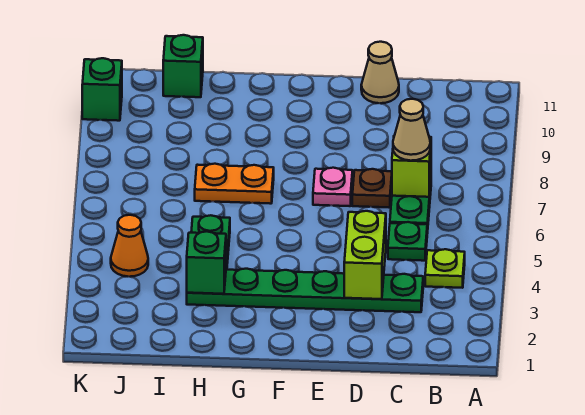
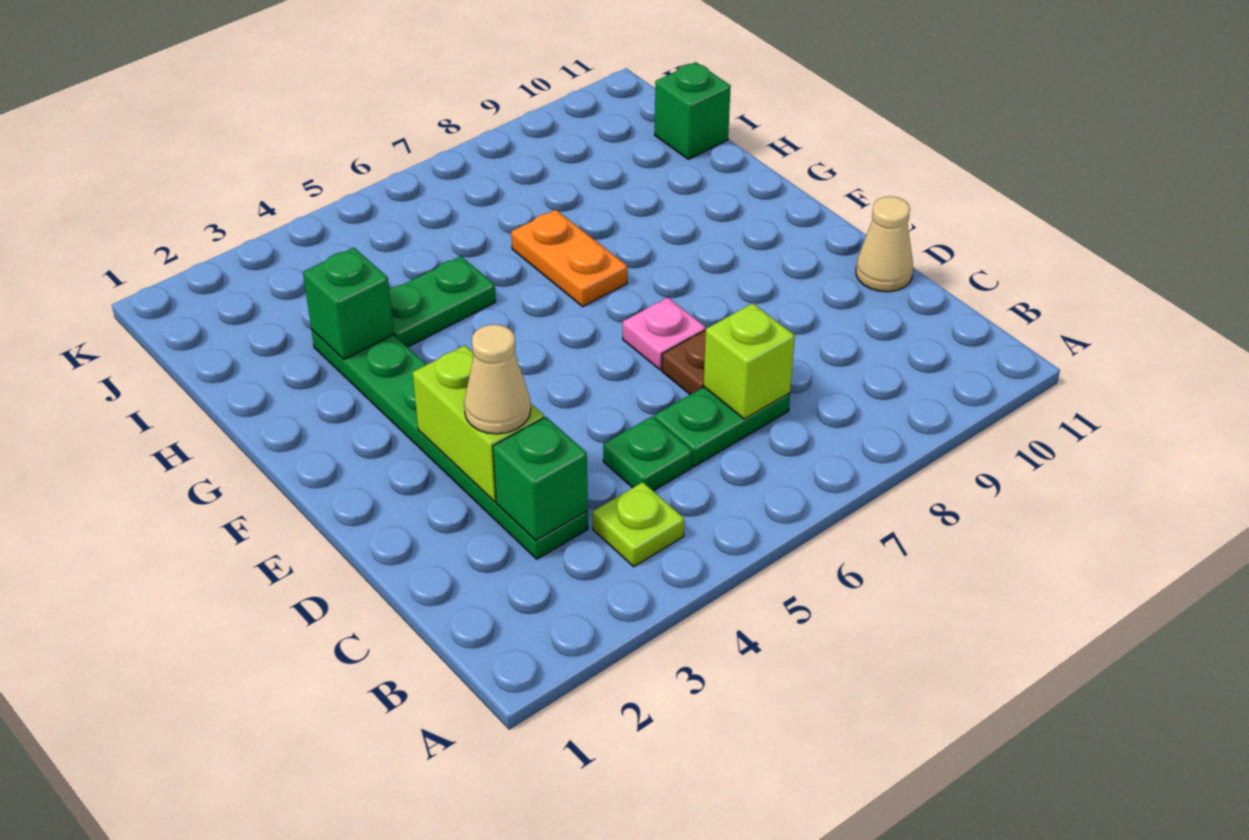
tan 1x1 cone [393,99,430,161] -> tan 1x1 cone moved to [464,324,531,434]
lime 1x2 brick [344,211,386,299] -> lime 1x2 brick turned to [413,345,544,501]
orange 1x1 cone [111,215,148,277] -> none
green 1x1 brick [82,58,122,121] -> green 1x1 brick moved to [493,417,588,540]

